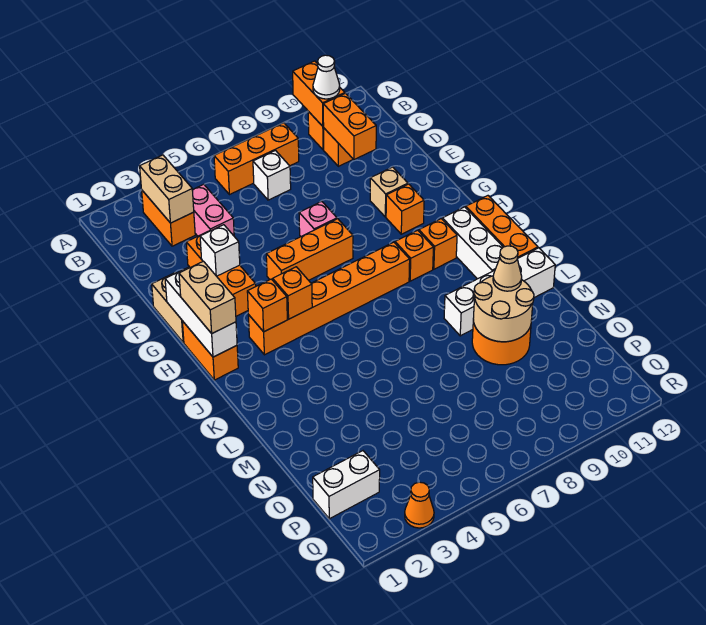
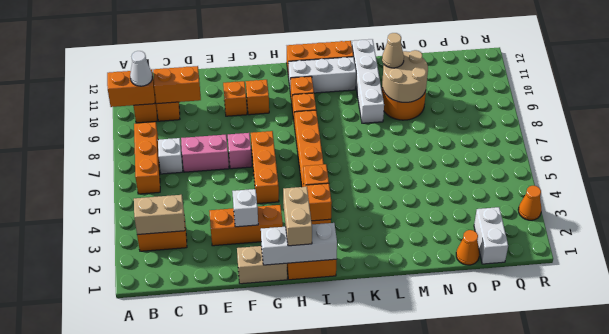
pink 1x2 brick [192,184,234,236] -> pink 1x2 brick moved to [181,135,229,172]
tan 1x1 brick [370,167,408,217] -> orange 1x1 brick [223,81,247,116]
tan 1x2 brick [179,261,236,334] -> tan 1x2 brick turned to [283,187,312,246]
none -> orange 1x1 cone [456,230,480,265]

